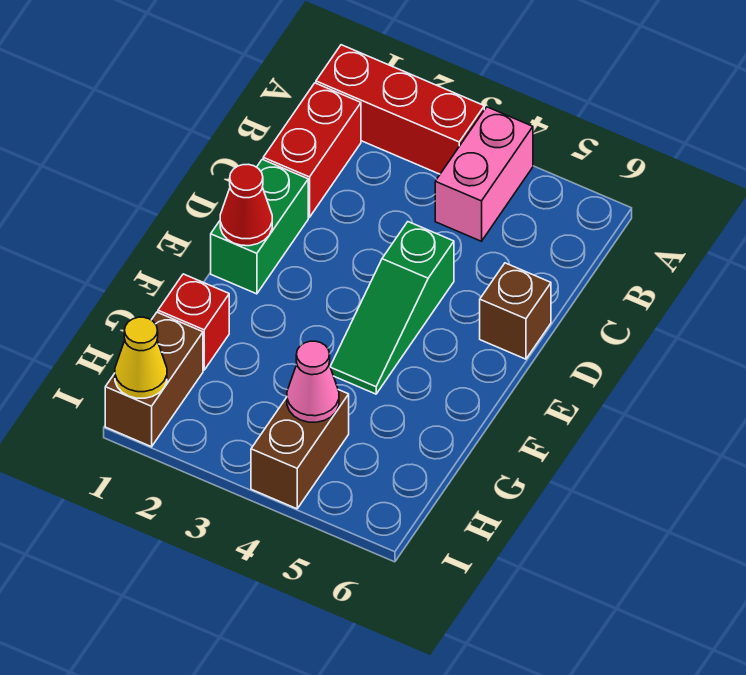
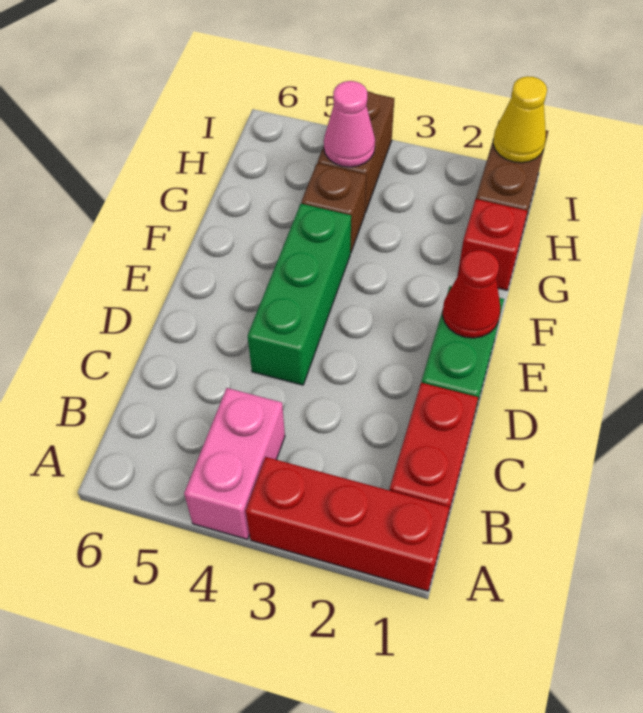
green 1x3 slope [330,222,454,394] -> green 1x3 brick [248,204,351,385]
brown 1x1 brick [480,263,551,359] -> brown 1x1 brick moved to [301,163,366,253]

